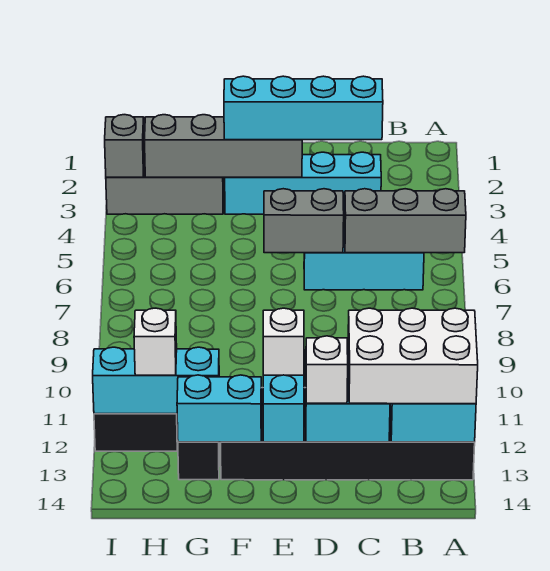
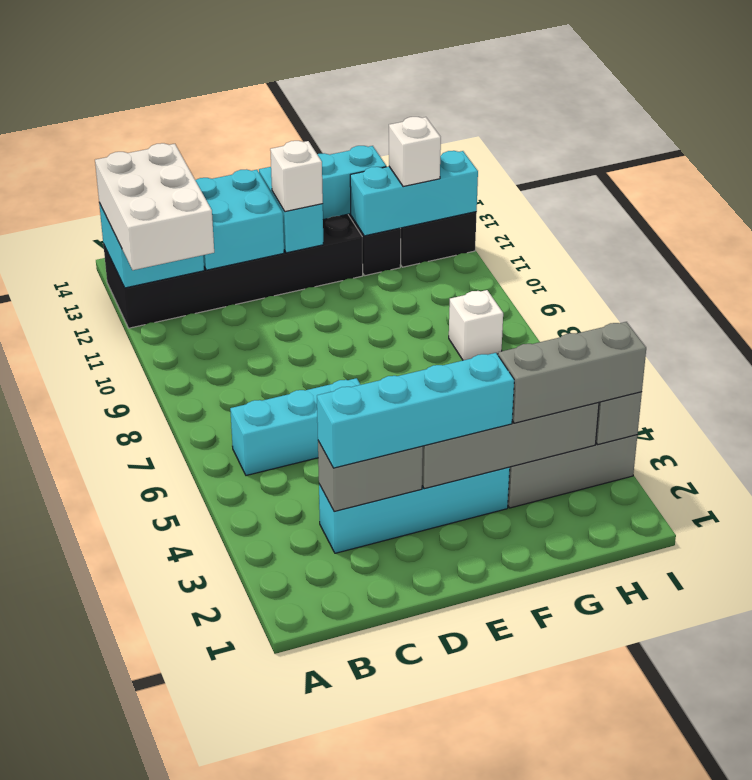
grey 1x3 brick [345,189,466,253] -> grey 1x3 brick moved to [498,322,646,423]
white 2x3 brick [348,308,478,404] -> white 2x3 brick turned to [95,143,214,270]
grey 1x2 brick [264,189,344,253] -> grey 1x2 brick moved to [318,441,423,512]
white 1x1 brick [306,336,348,403] -> white 1x1 brick moved to [449,290,503,360]

